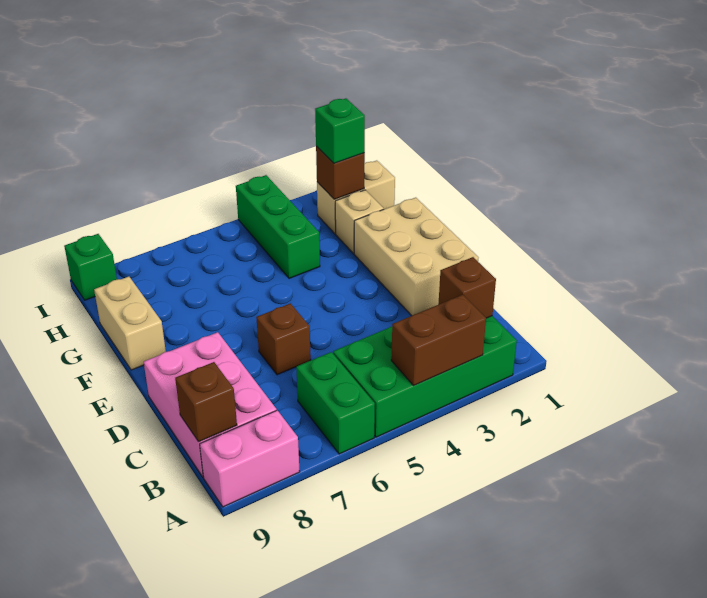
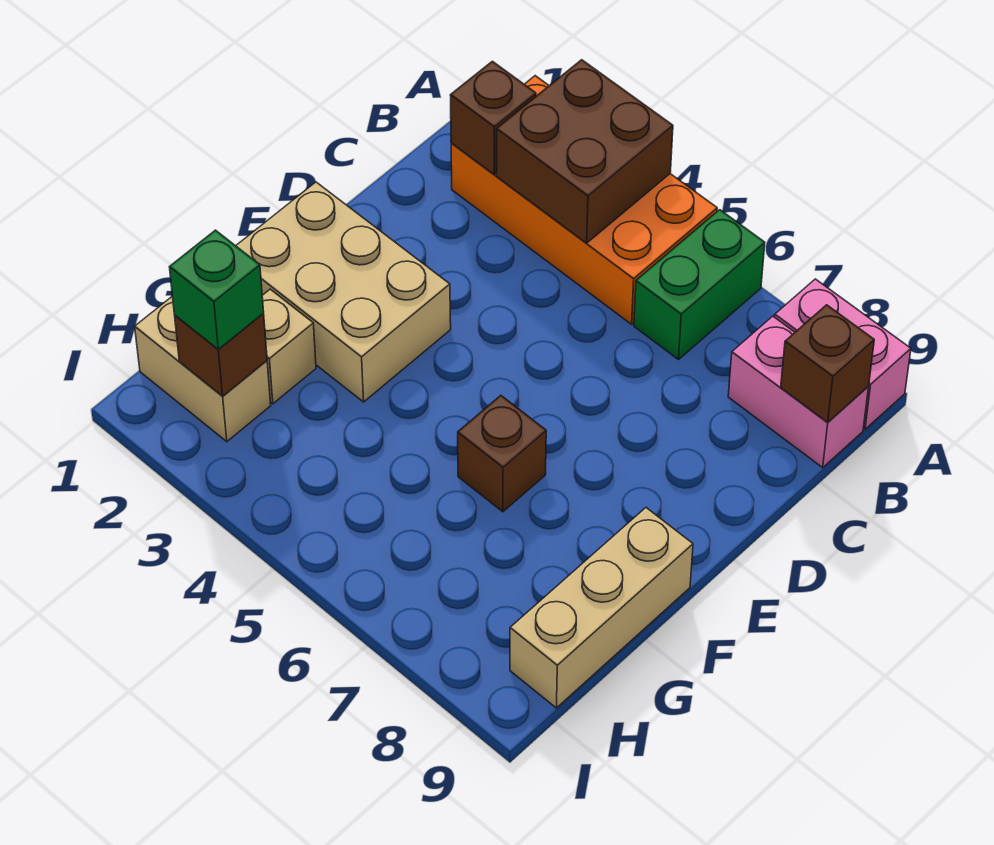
green 2x4 brick [333,316,517,437] -> orange 2x4 brick [451,76,717,324]
brown 1x2 brick [391,295,486,385] -> brown 2x2 brick [497,60,673,243]
pink 2x3 brick [144,332,277,477] -> pink 1x2 brick [728,316,868,467]
tan 2x3 brick [354,198,479,316] -> tan 2x3 brick turned to [236,182,451,402]
brown 1x1 brick [256,303,311,375] -> brown 1x1 brick moved to [458,396,546,512]
tan 1x2 brick [94,277,166,370] -> tan 1x3 brick [510,508,693,708]
green 1x3 brick [236,175,320,279] -> none
green 1x1 brick [64,234,117,300] -> none

